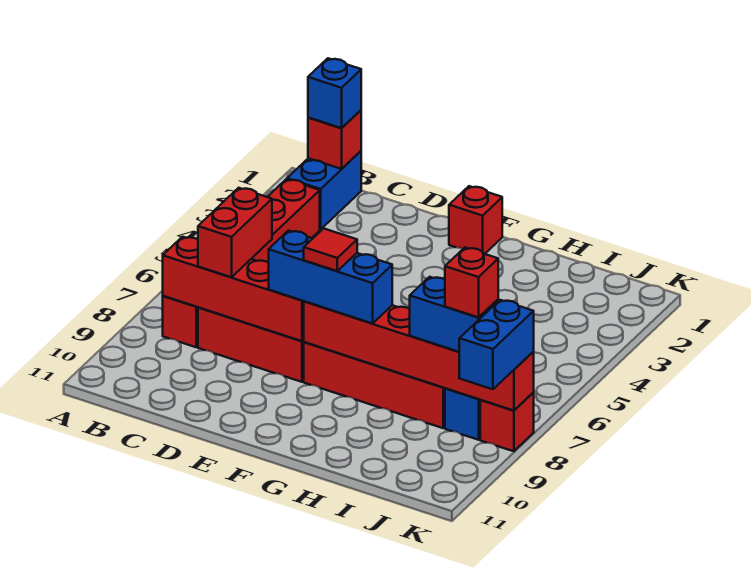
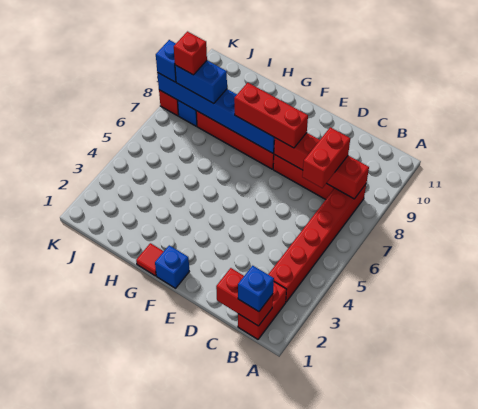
blue 1x2 brick [287,151,361,229] -> red 1x2 brick [238,282,287,339]
red 1x1 brick [308,110,361,169] -> red 1x2 brick [216,268,273,326]
blue 1x3 brick [269,231,392,323] -> red 1x3 brick [234,83,308,148]
red 1x1 brick [449,186,502,254] -> blue 1x1 brick [155,245,189,288]
red 1x6 brick [304,301,534,411] -> blue 1x6 brick [157,72,275,153]
red 1x1 tile [304,228,357,271] -> red 1x1 tile moved to [136,243,164,276]
blue 1x2 brick [459,300,534,389] -> blue 1x1 brick [156,40,176,82]

